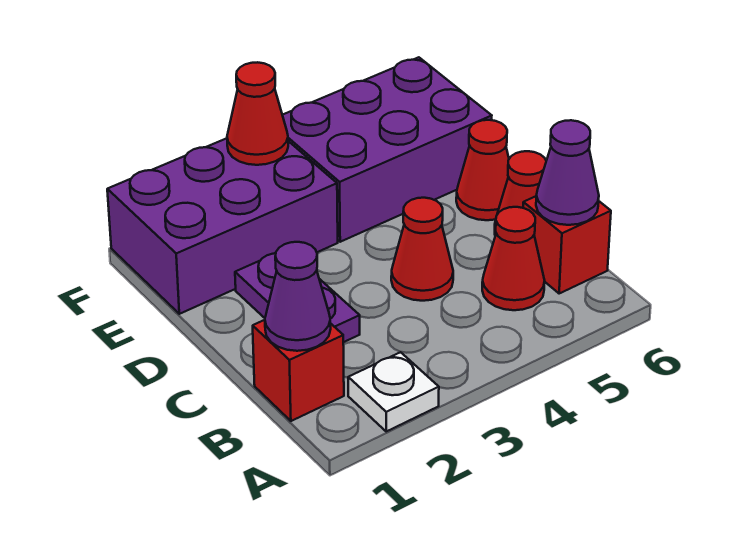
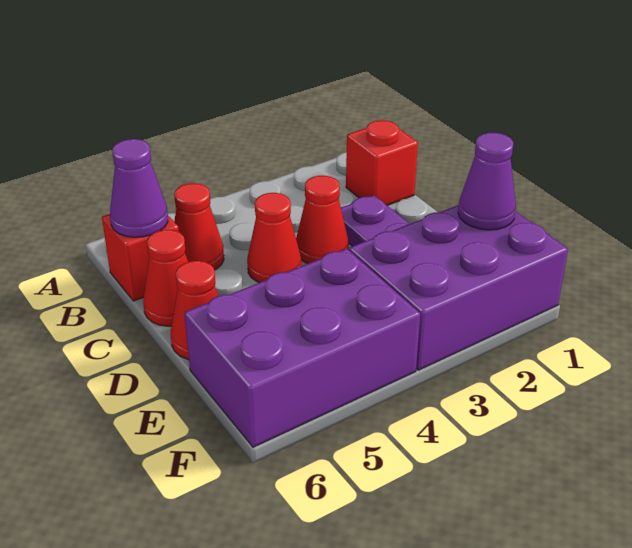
white 1x1 plate [348,352,439,431] -> none
purple 1x1 cone [265,242,331,351] -> purple 1x1 cone moved to [458,133,516,230]
red 1x1 cone [227,62,288,165] -> red 1x1 cone moved to [296,176,349,264]

